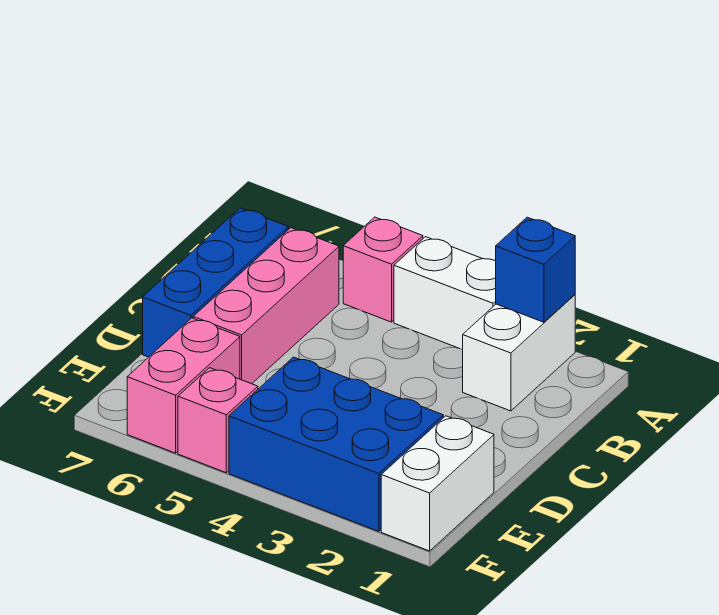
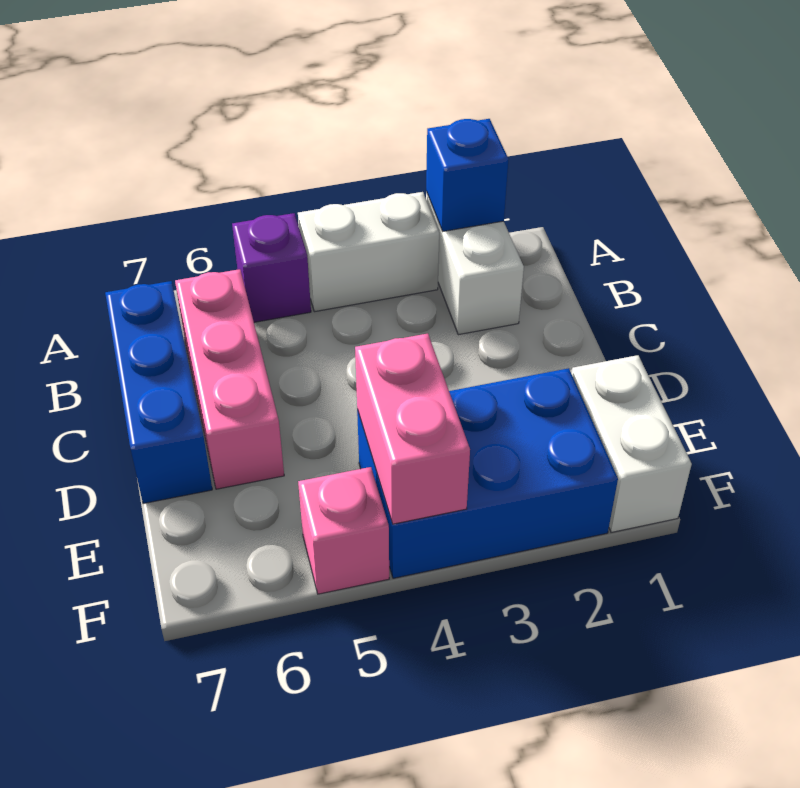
pink 1x1 brick [343,217,423,322] -> purple 1x1 brick [232,213,311,322]
pink 1x2 brick [127,318,240,453] -> pink 1x2 brick moved to [355,334,470,524]

